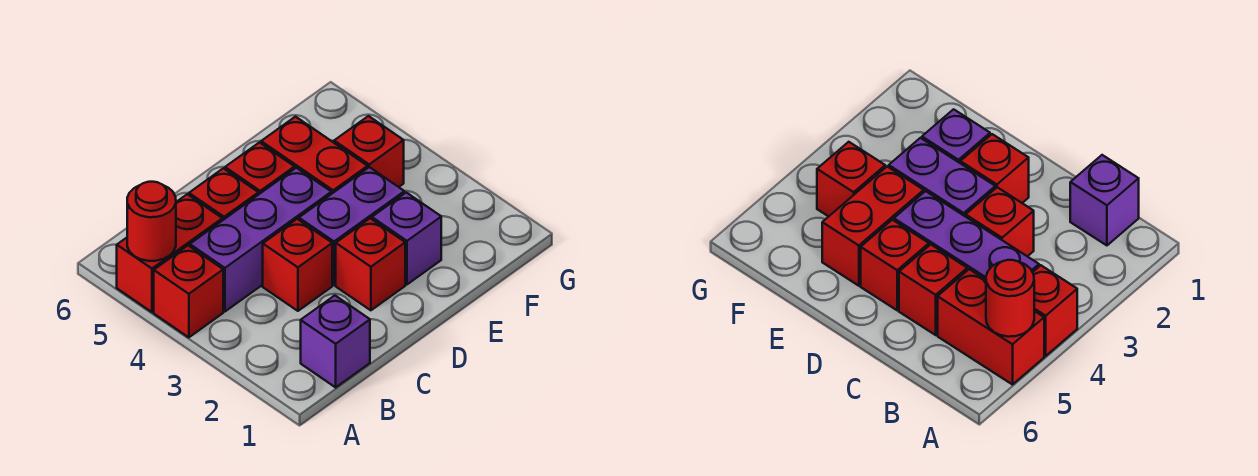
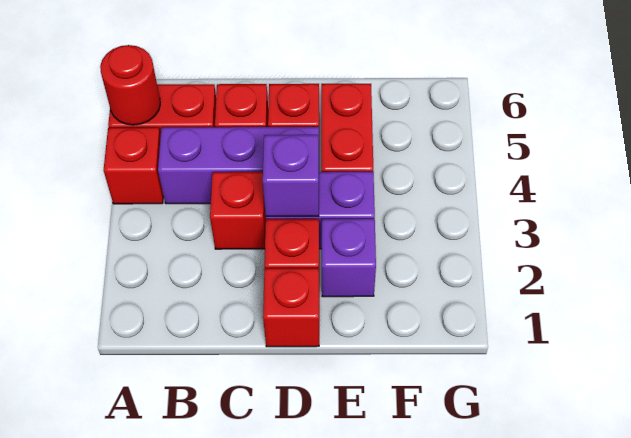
purple 1x1 brick [301,296,370,387] -> purple 1x1 brick moved to [263,135,319,216]
red 1x1 brick [334,116,404,187] -> red 1x1 brick moved to [263,268,319,347]

